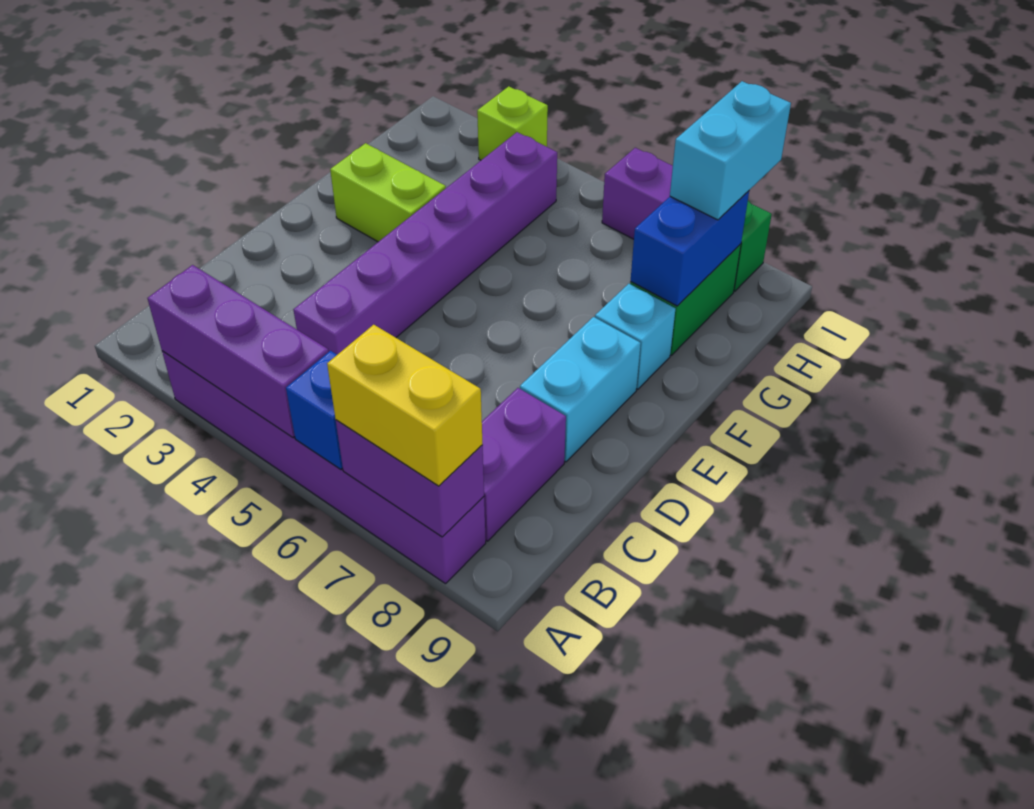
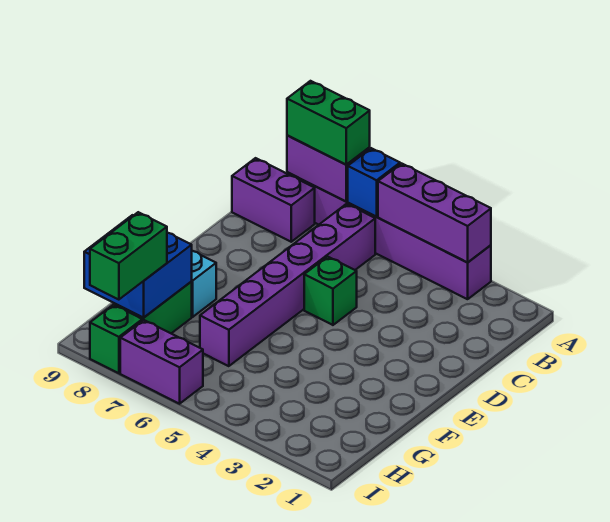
yellow 1x2 brick [327,325,483,486] -> green 1x2 brick [287,81,370,165]
purple 1x2 brick [482,388,566,541] -> purple 1x2 brick turned to [232,158,315,242]
purple 1x6 brick [293,132,557,355] -> purple 1x6 brick moved to [200,204,375,366]
none -> green 1x1 brick [304,257,357,325]
cyan 1x2 brick [520,317,641,462] -> none
lime 1x2 brick [330,143,446,242] -> none
blue 1x2 brick [631,191,749,306] -> blue 2x2 brick [84,215,192,318]
cyan 1x2 brick [670,81,791,220] -> green 1x2 brick [90,212,167,300]
lime 1x1 brick [477,86,548,160] -> none

